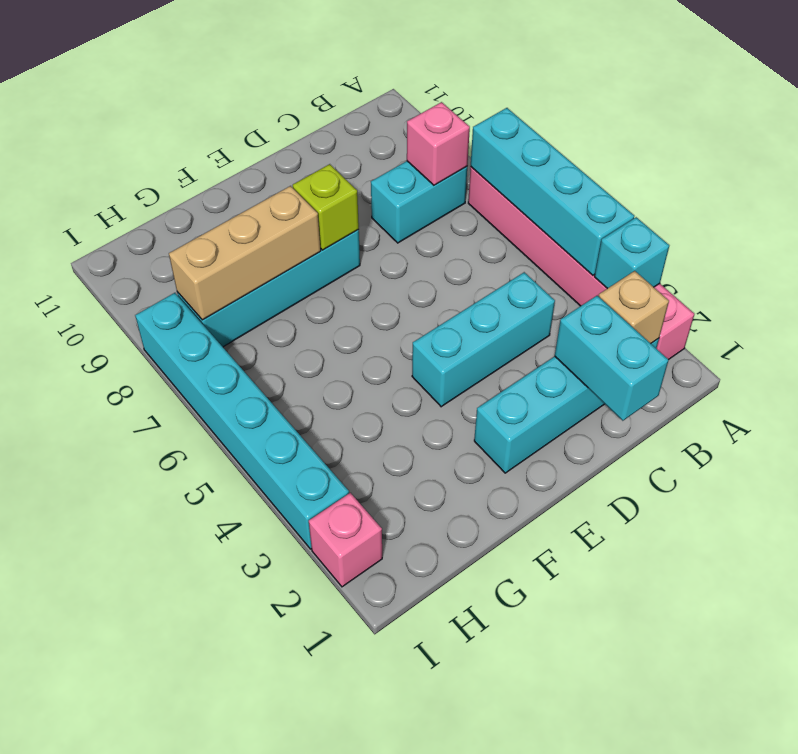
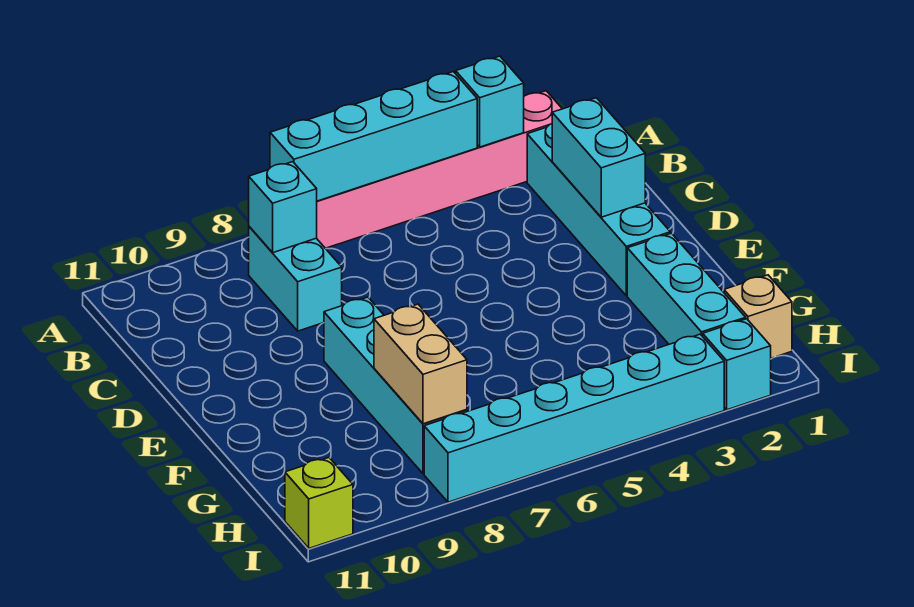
tan 1x1 brick [599,271,669,343] -> tan 1x1 brick moved to [724,275,792,358]
pink 1x1 brick [407,102,470,185] -> cyan 1x1 brick [249,162,317,253]
cyan 1x2 brick [555,296,669,421] -> cyan 1x2 brick turned to [552,98,645,217]
cyan 1x3 brick [412,272,555,407] -> cyan 1x3 brick moved to [627,233,746,344]
lime 1x1 brick [293,164,359,250] -> lime 1x1 brick moved to [285,458,353,548]
tan 1x3 brick [169,186,321,320] -> tan 1x2 brick [374,304,467,424]
pink 1x1 brick [309,493,382,587] -> cyan 1x1 brick [703,319,771,410]

